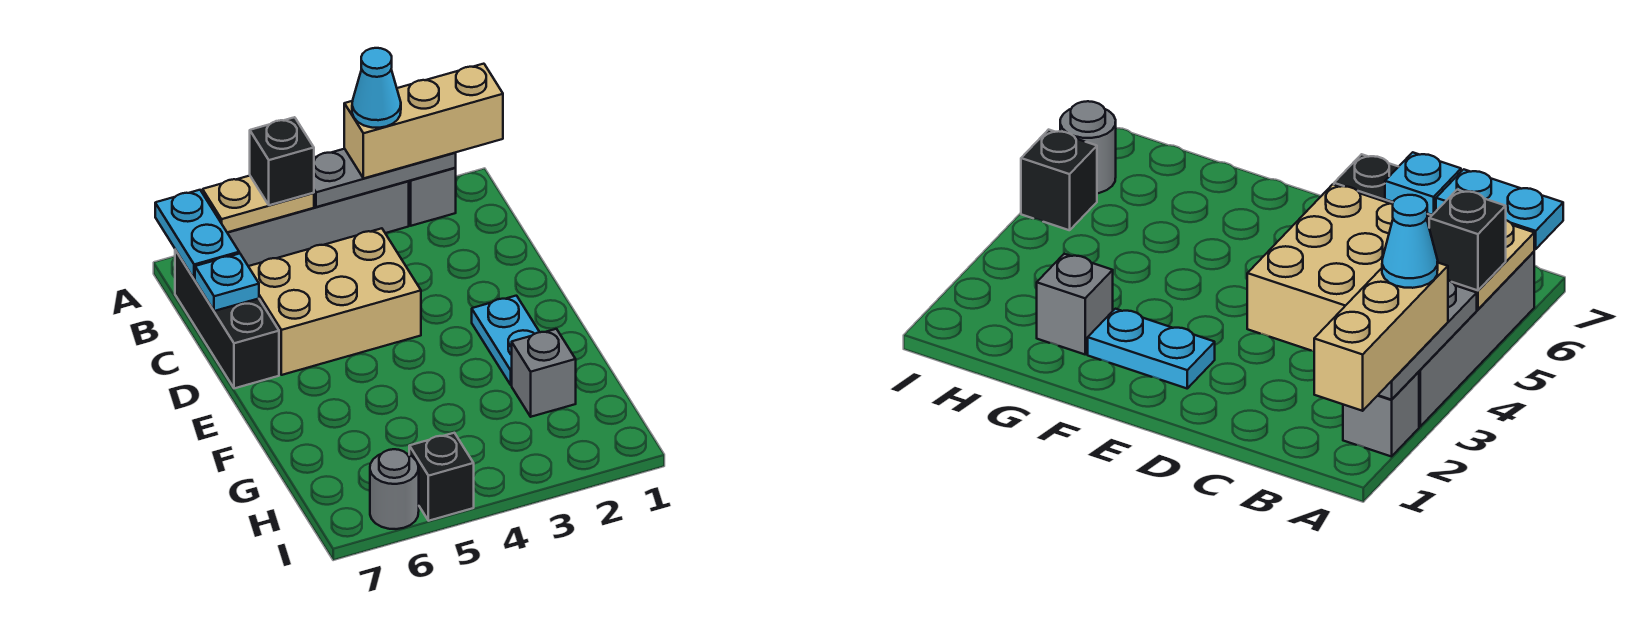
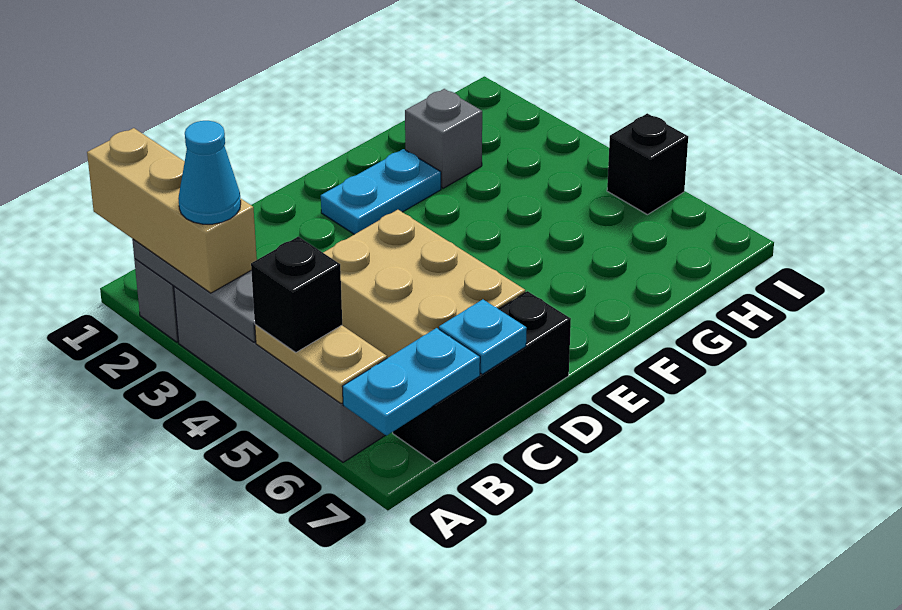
grey 1x1 round brick [370,449,419,529] -> none

